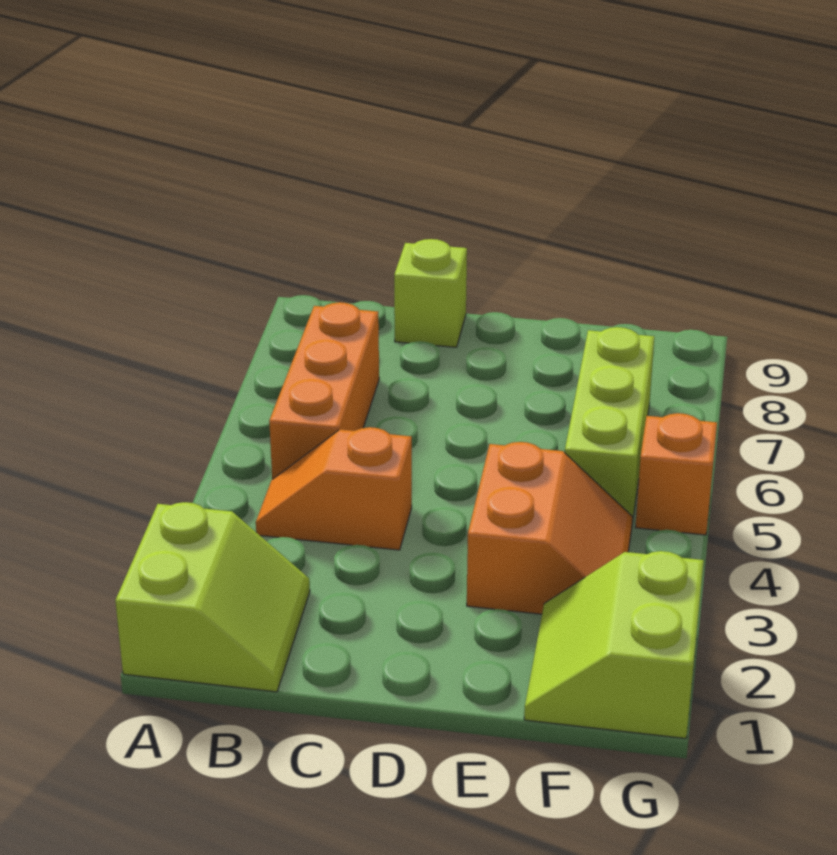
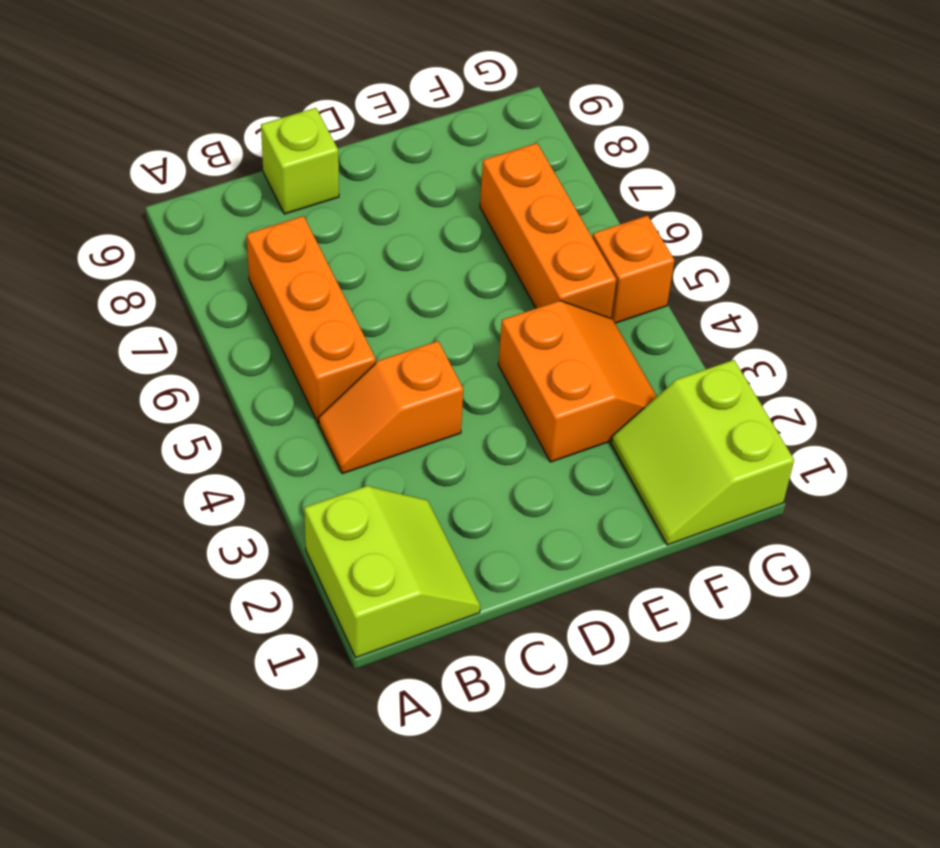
lime 1x3 brick [565,327,654,523] -> orange 1x3 brick [480,143,616,318]

